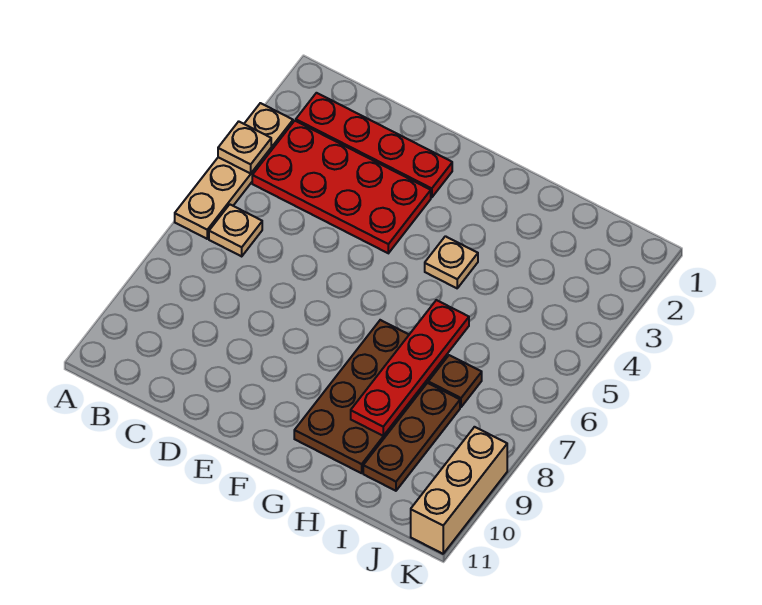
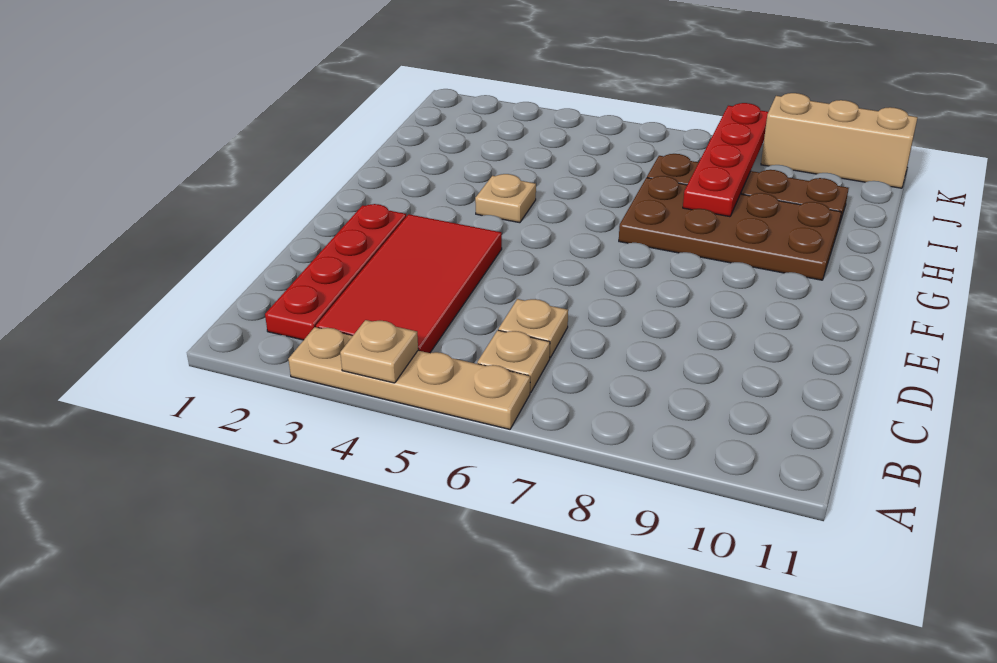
red 2x4 plate [252,121,431,253] -> red 2x4 tile [316,214,502,353]
none -> tan 1x1 plate [498,299,568,358]
red 1x4 plate [351,300,469,436] -> red 1x4 plate turned to [683,103,768,217]

